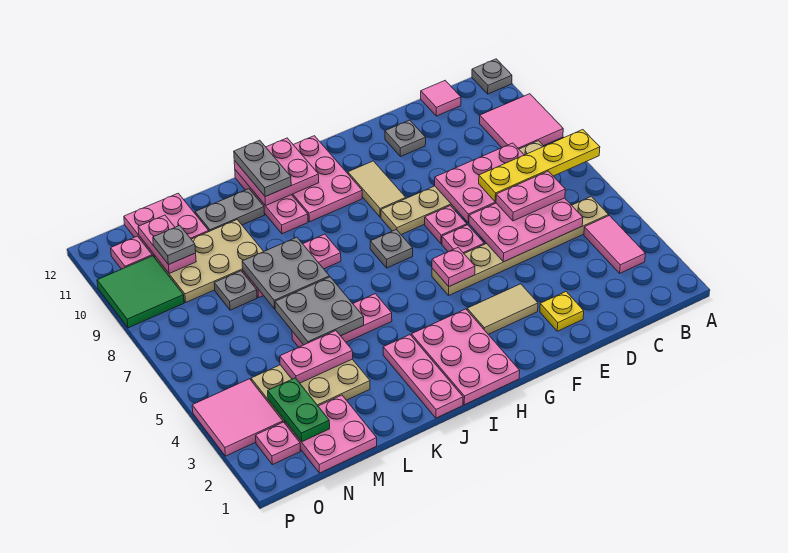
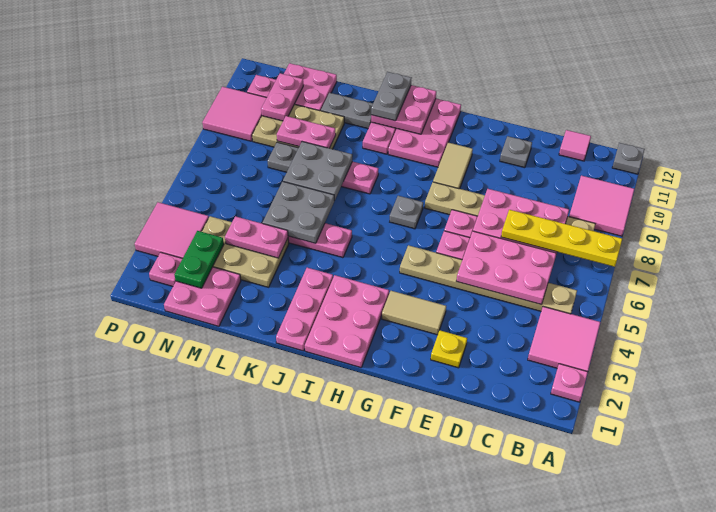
pink 1x2 tile [584,216,645,273] -> pink 2x2 tile [528,307,600,372]
pink 1x2 plate [496,171,565,221] -> pink 1x2 plate moved to [277,116,336,148]
pink 1x1 plate [432,248,475,287] -> pink 1x1 plate moved to [551,364,588,402]
grey 1x1 plate [153,226,196,265] -> none
green 2x2 tile [97,256,184,328] -> pink 2x2 tile [202,87,267,141]

